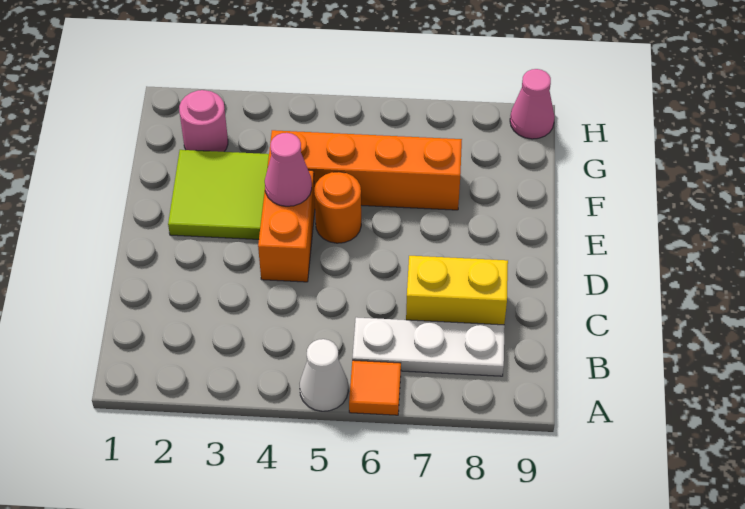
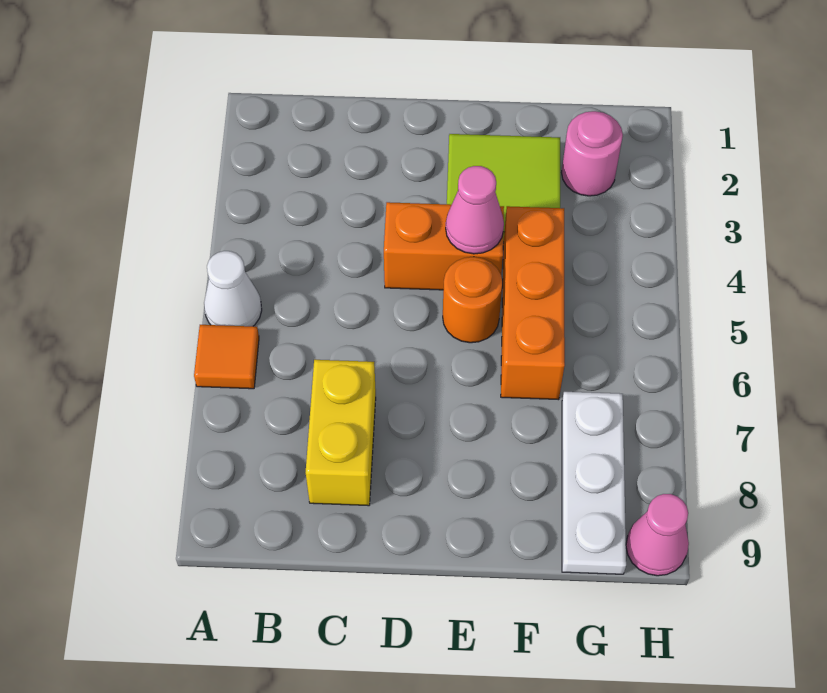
white 1x3 plate [352,317,505,376] -> white 1x3 plate moved to [562,392,626,574]
orange 1x4 brick [268,130,462,210] -> orange 1x3 brick [501,206,565,400]

